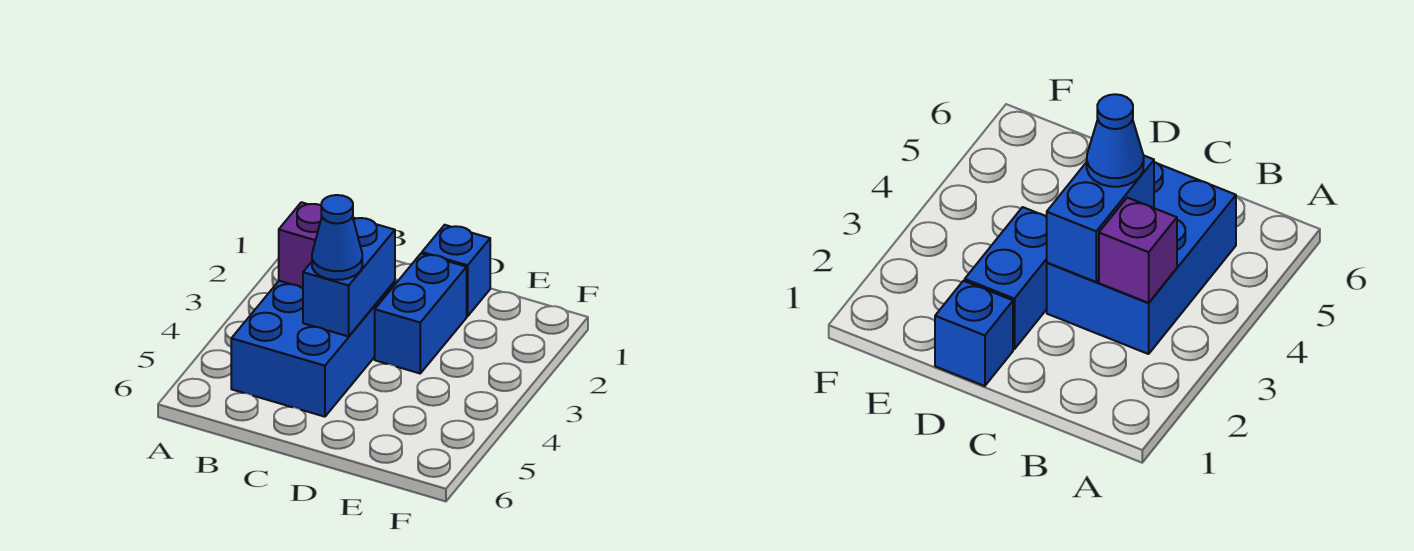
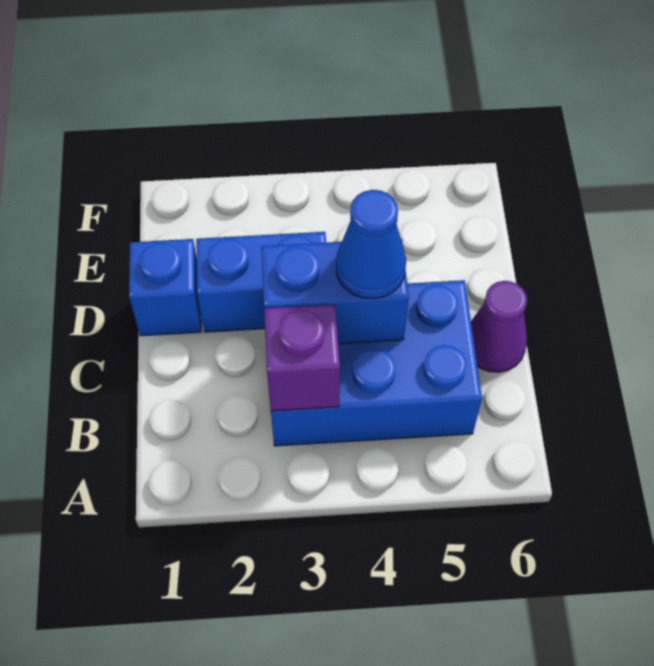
none -> purple 1x1 cone [471,281,527,372]

